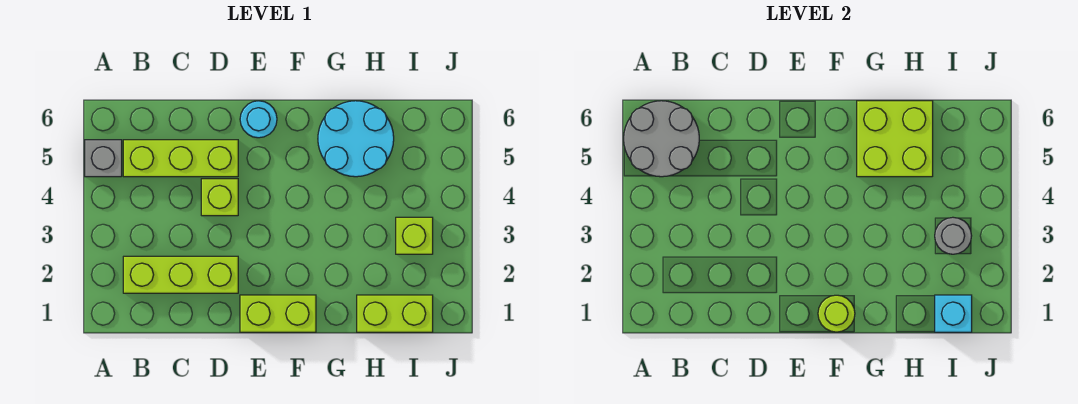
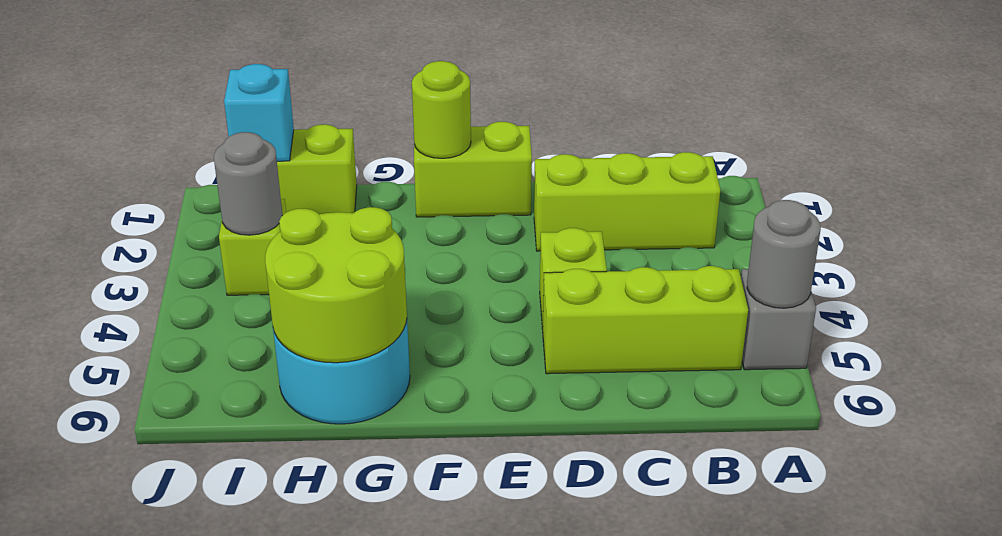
grey 2x2 round brick [624,101,699,177] -> grey 1x1 round brick [747,200,821,308]
cyan 1x1 round brick [240,101,277,138] -> none
lime 2x2 brick [857,101,933,177] -> lime 2x2 round brick [265,207,407,363]

